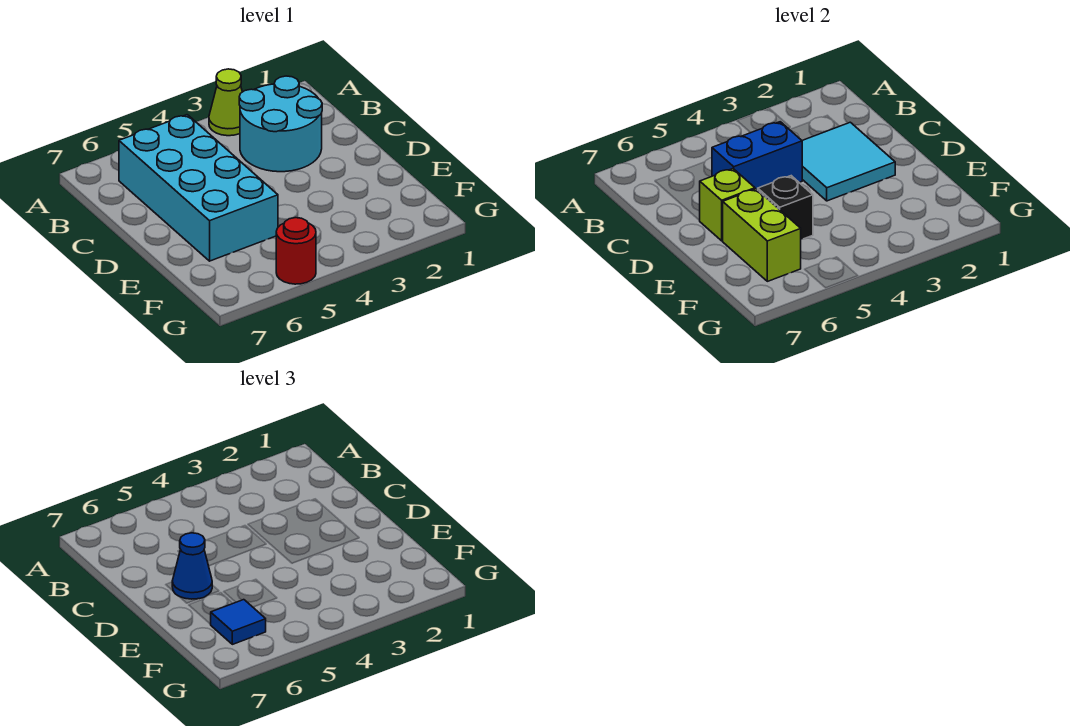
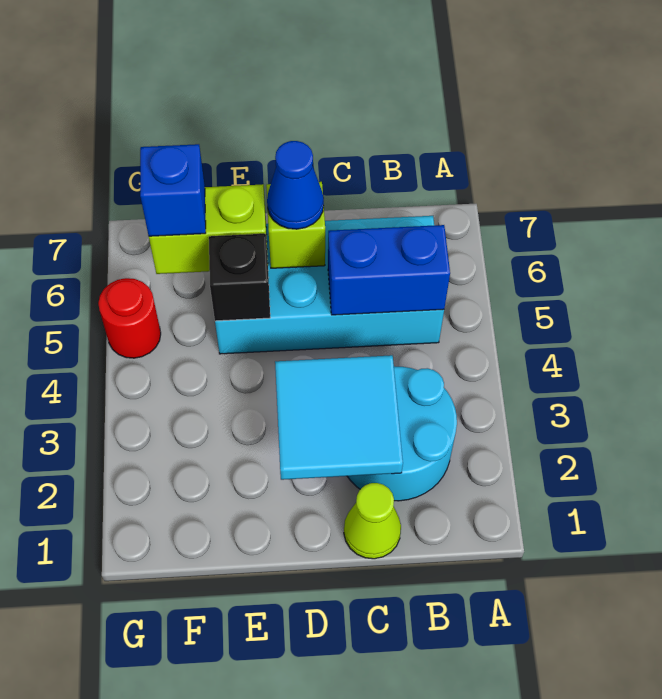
lime 1x1 cone [209,69,242,136] -> lime 1x1 cone moved to [344,483,401,559]
blue 1x2 brick [712,122,802,190] -> blue 1x2 brick turned to [328,225,450,315]
blue 1x1 tile [211,600,266,644] -> blue 1x1 brick [140,144,206,236]

